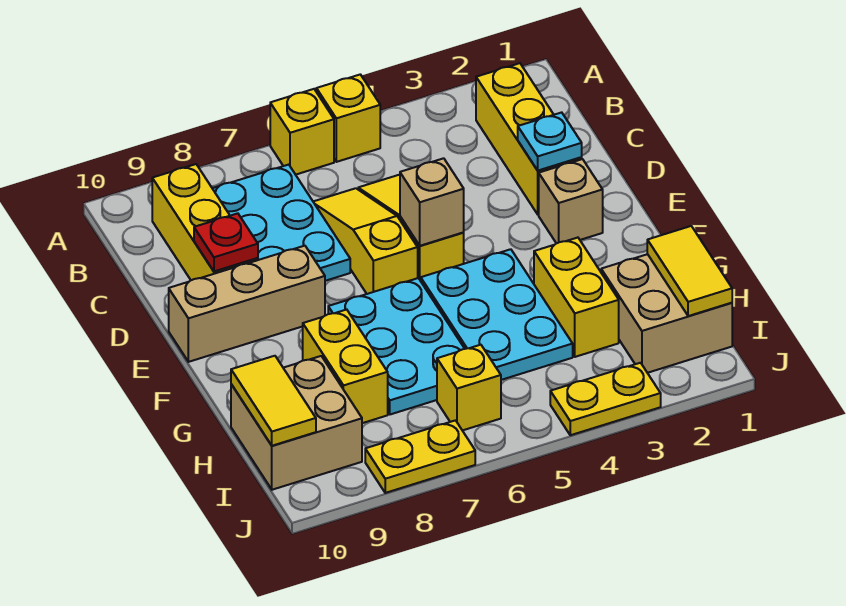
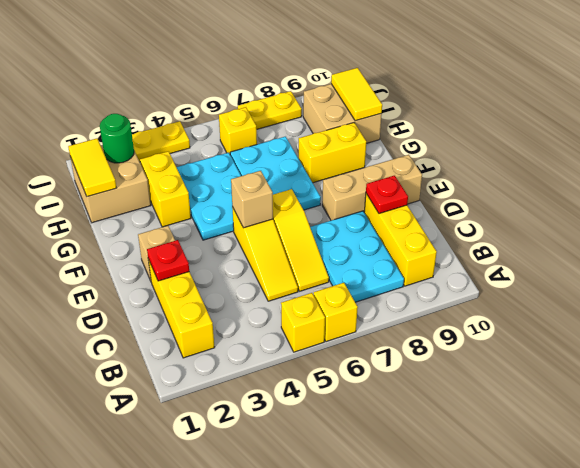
cyan 1x1 plate [518,112,582,170] -> red 1x1 plate [147,240,189,281]
yellow 1x2 brick [303,310,388,423] -> yellow 1x2 brick turned to [299,123,366,183]
none -> green 1x1 round brick [100,114,134,163]

